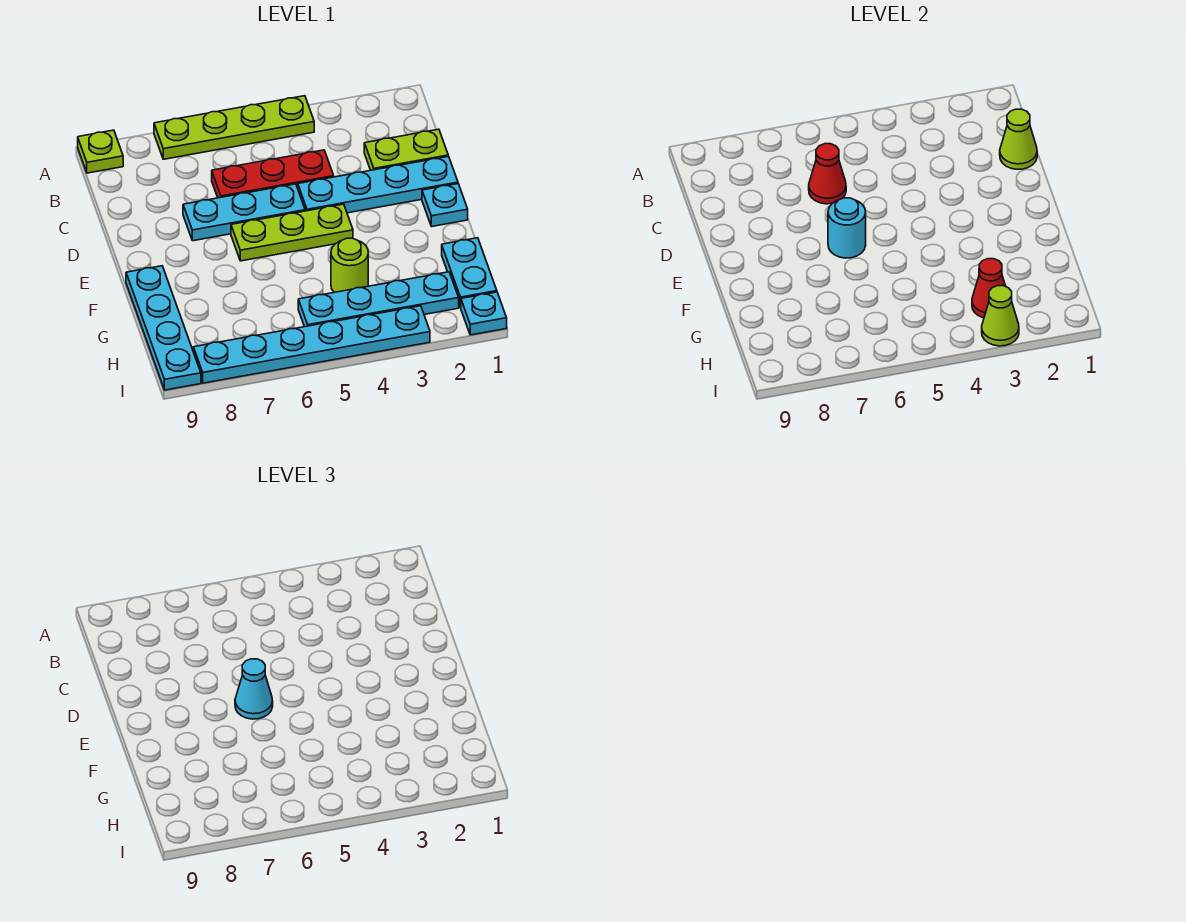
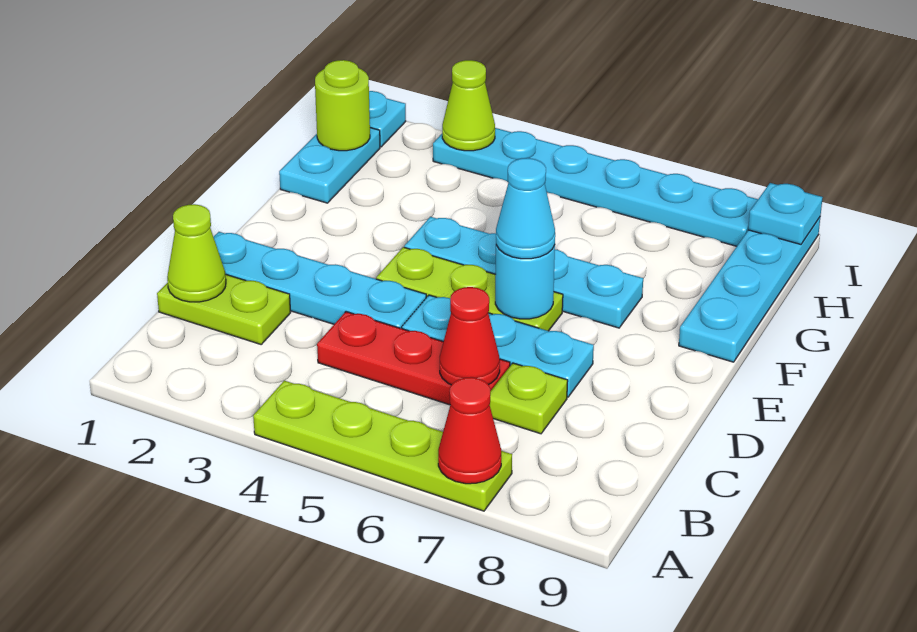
lime 1x1 plate [78,130,123,173] -> lime 1x1 plate moved to [490,363,568,434]
cyan 1x1 plate [422,184,468,226] -> cyan 1x1 plate moved to [748,183,823,244]
lime 1x1 round brick [331,238,368,292] -> lime 1x1 round brick moved to [315,60,370,151]
cyan 1x4 plate [298,272,459,327] -> cyan 1x4 plate moved to [404,217,643,328]
red 1x1 cone [972,259,1005,318] -> red 1x1 cone moved to [438,377,501,484]

